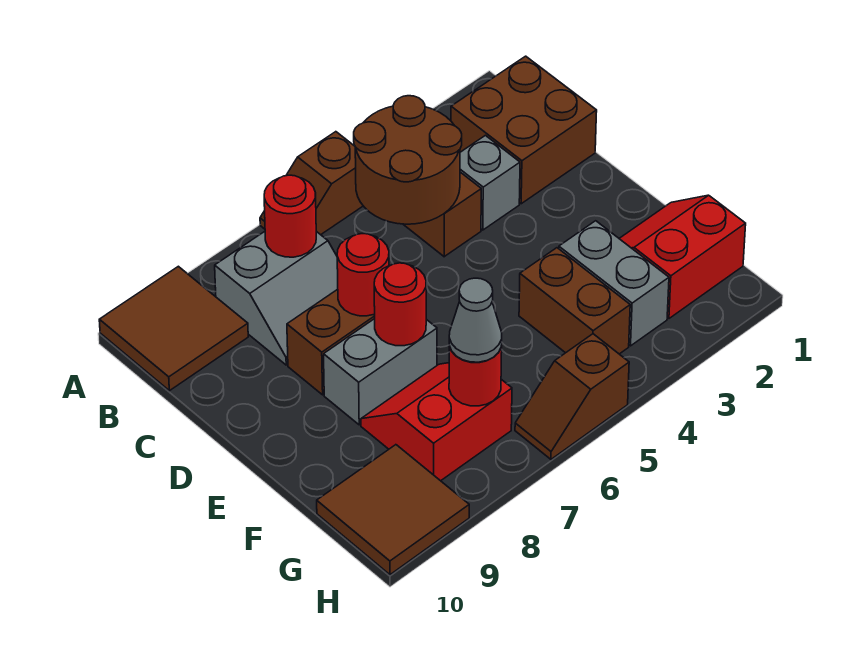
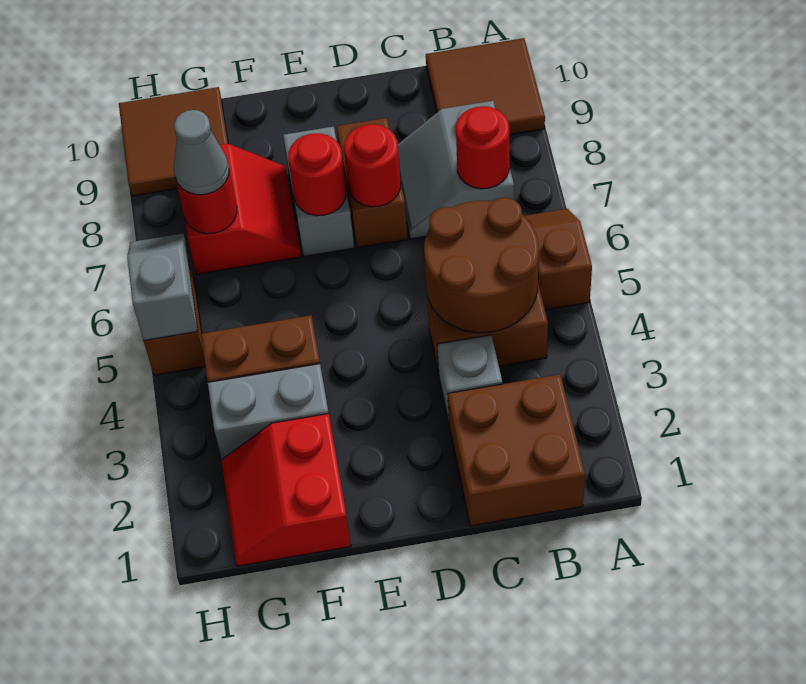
red 2x2 slope [619,195,746,318] -> red 2x2 slope turned to [222,414,351,566]
none -> grey 1x2 slope [127,234,198,340]

